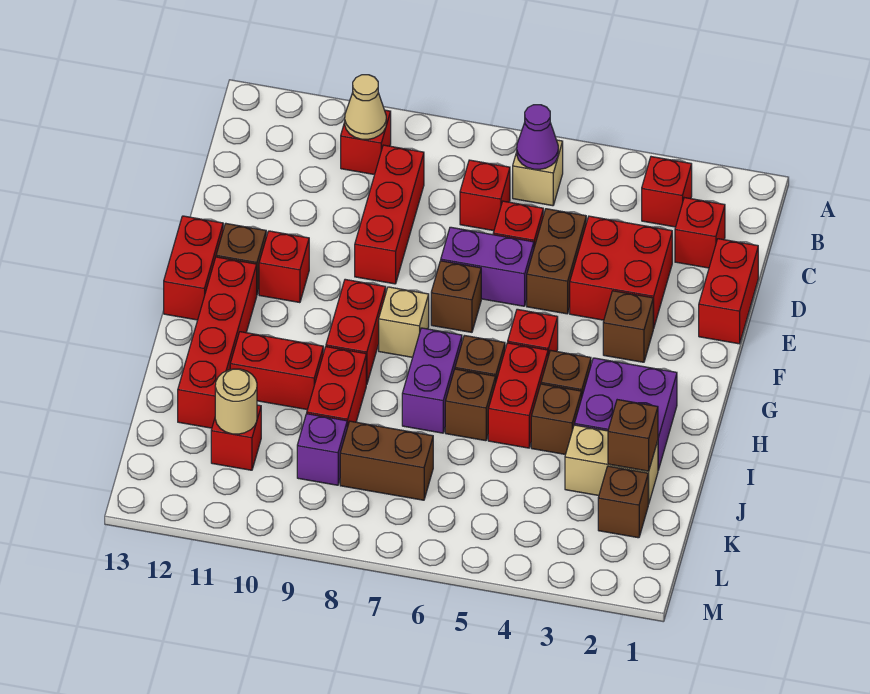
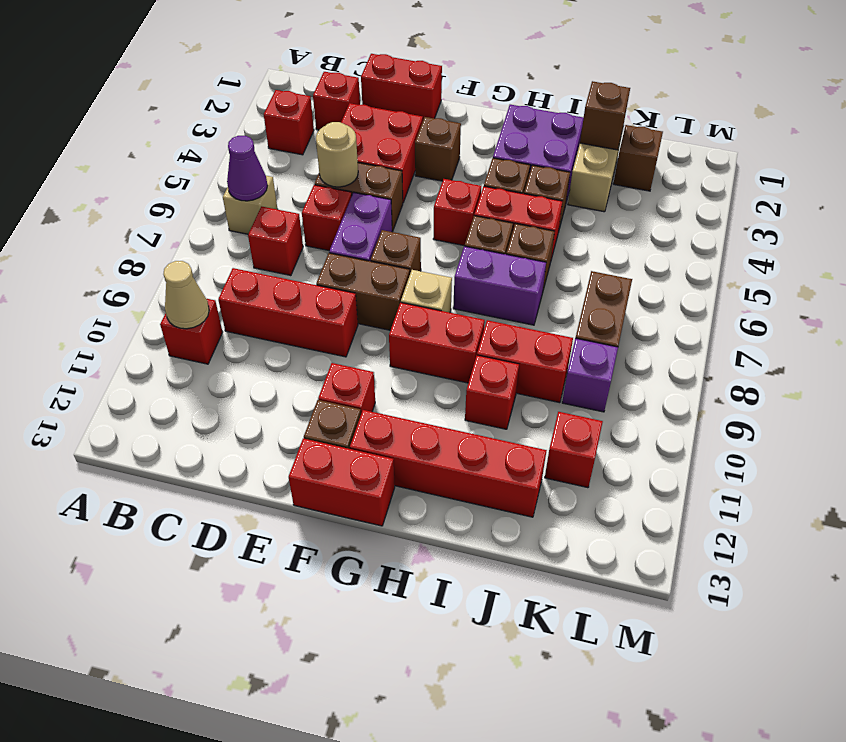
none -> brown 1x2 brick [316,253,410,330]
red 1x2 brick [230,332,323,410] -> red 1x1 brick [465,355,519,429]
tan 1x1 round brick [215,369,257,434] -> tan 1x1 round brick moved to [316,122,358,187]

